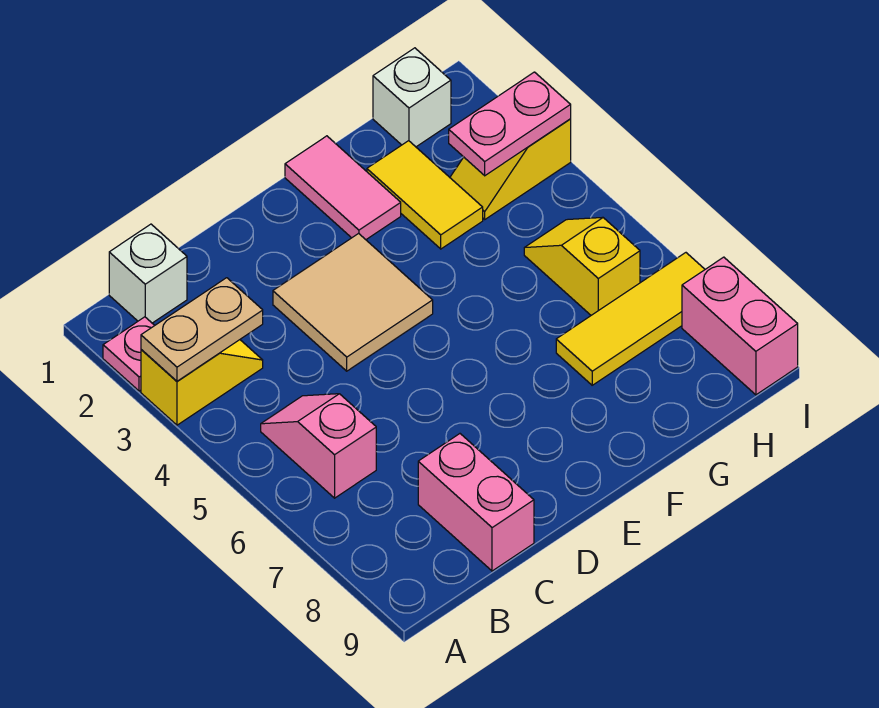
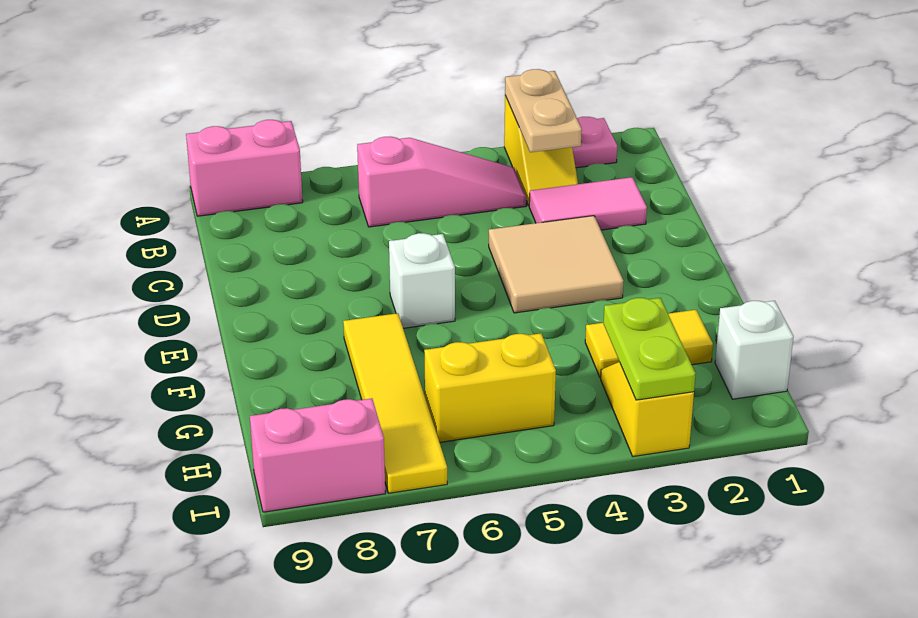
white 1x1 brick [109,224,187,323] -> white 1x1 brick moved to [389,233,455,328]
pink 1x2 slope [261,394,376,498] -> pink 1x3 slope [357,137,526,227]
pink 1x2 brick [418,434,534,571] -> pink 1x2 brick moved to [186,120,303,216]
pink 1x2 tile [285,136,401,240] -> pink 1x2 tile moved to [529,177,647,230]
yellow 1x3 tile [556,253,705,385] -> yellow 1x4 tile [343,313,447,493]
pink 1x2 plate [449,72,571,176] -> lime 1x2 plate [603,298,696,400]
yellow 1x2 slope [524,217,640,315] -> yellow 1x2 brick [424,333,556,442]

